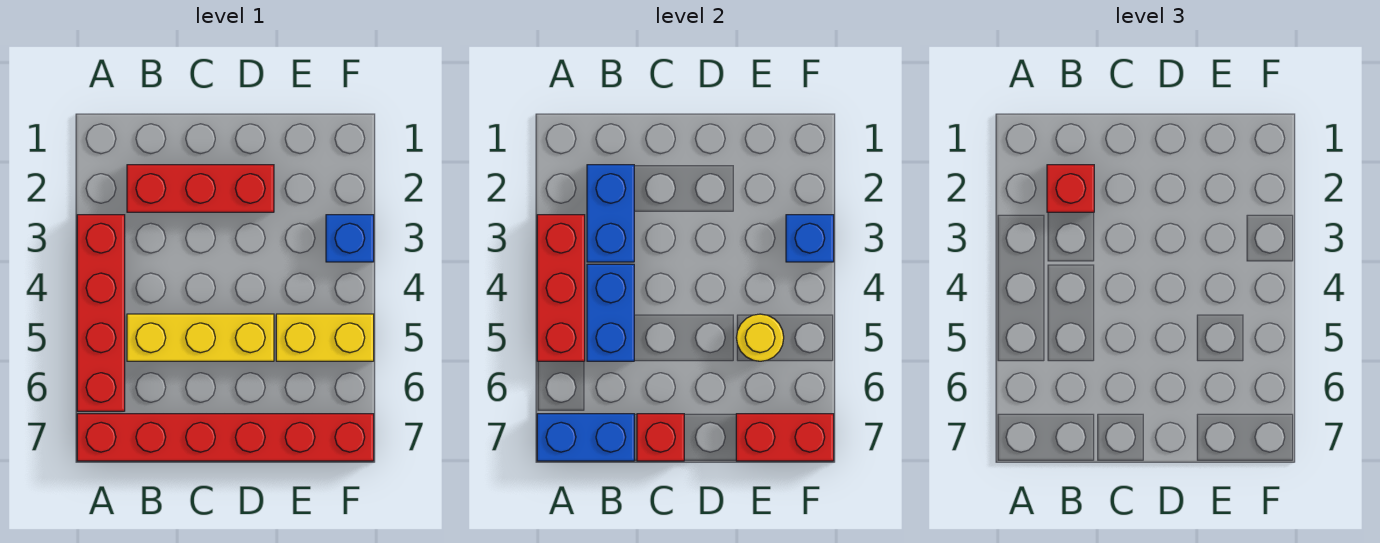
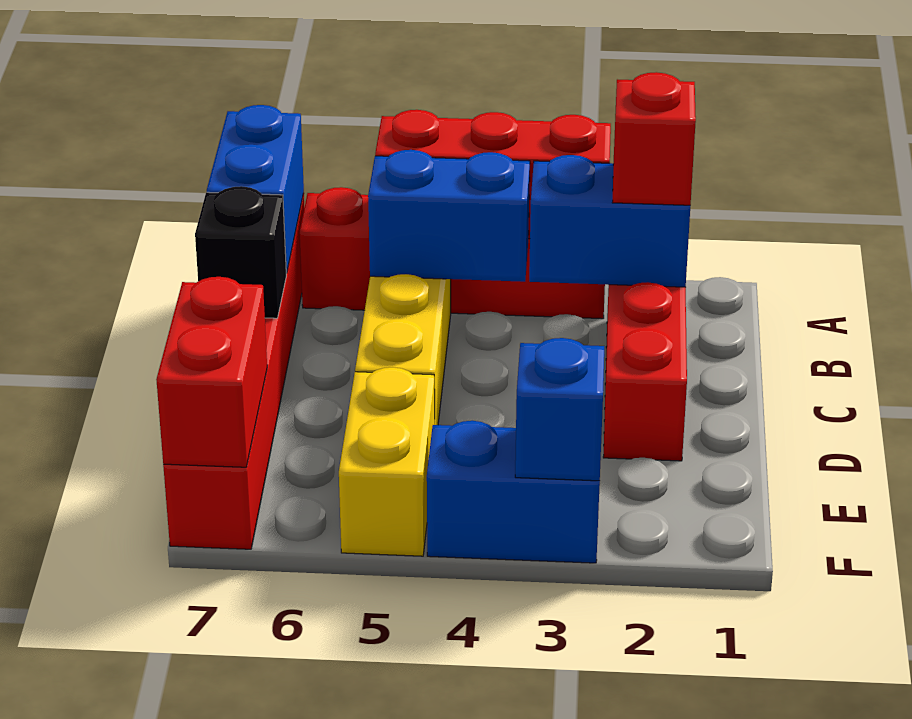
red 1x1 brick [637,414,684,461] -> black 1x1 brick [195,186,286,318]
yellow 1x1 round brick [736,314,784,361] -> none
blue 1x1 brick [326,215,374,262] -> blue 1x2 brick [427,421,600,563]

